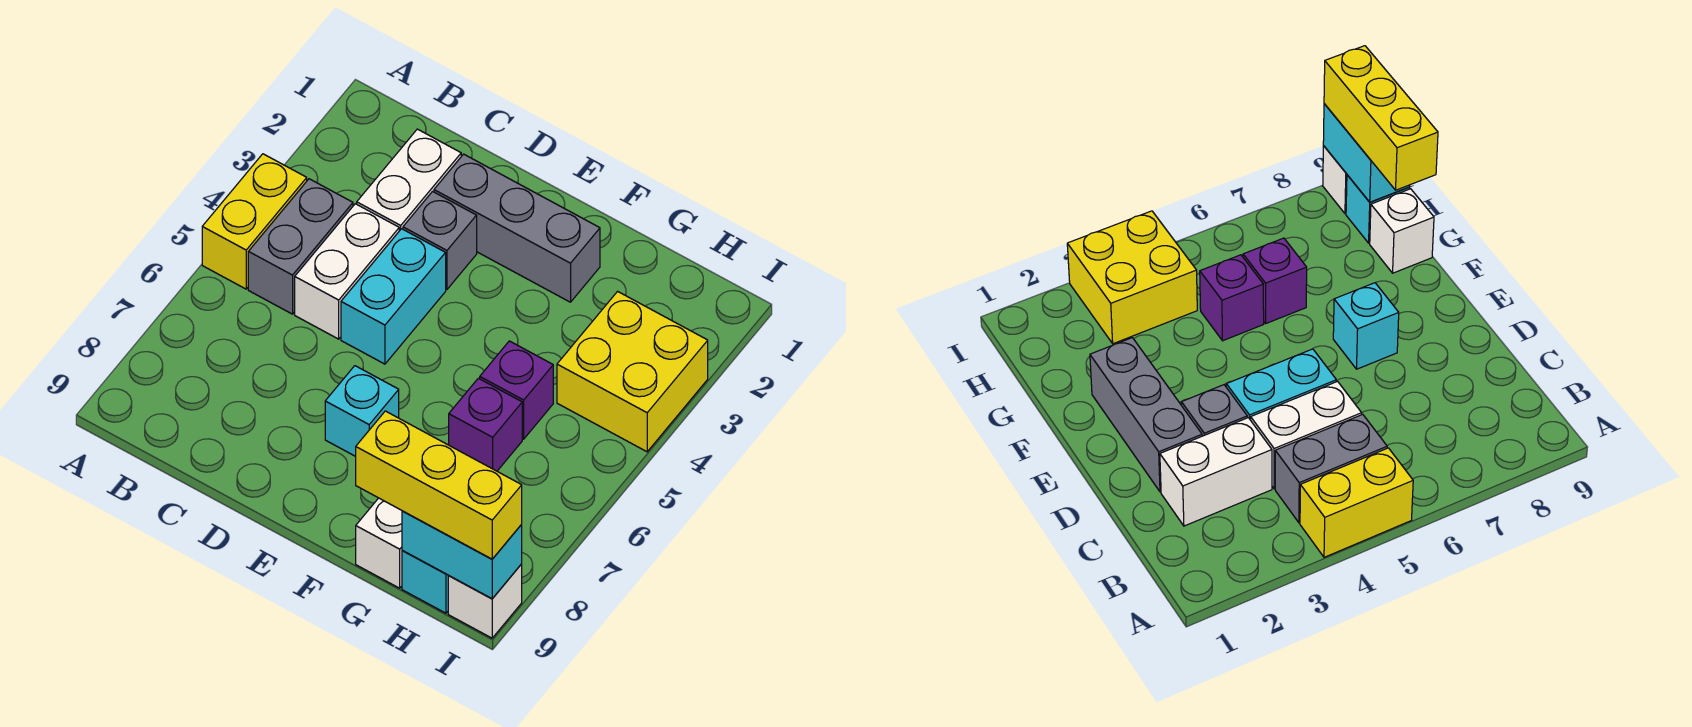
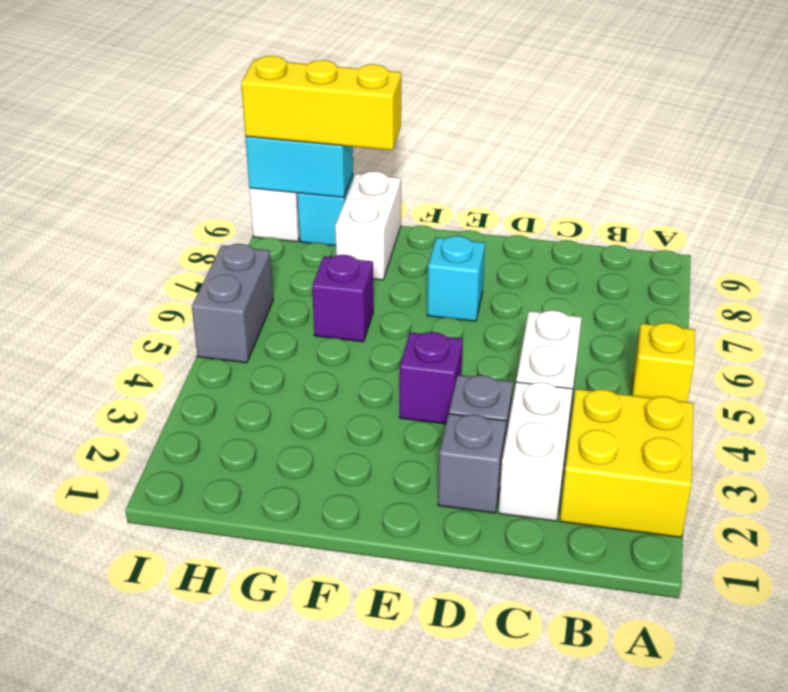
yellow 1x2 brick [202,154,307,289] -> yellow 1x1 brick [632,323,695,402]
grey 1x2 brick [248,179,353,314] -> grey 1x2 brick moved to [192,244,273,363]
grey 1x3 brick [434,154,600,302] -> grey 1x1 brick [438,414,506,513]
cyan 1x2 brick [341,229,446,364] -> none
purple 1x1 brick [480,341,553,439] -> purple 1x1 brick moved to [400,332,463,424]
white 1x1 brick [356,498,402,588] -> white 1x2 brick [335,171,401,280]
yellow 2x2 brick [557,291,708,452] -> yellow 2x2 brick moved to [560,389,693,537]

